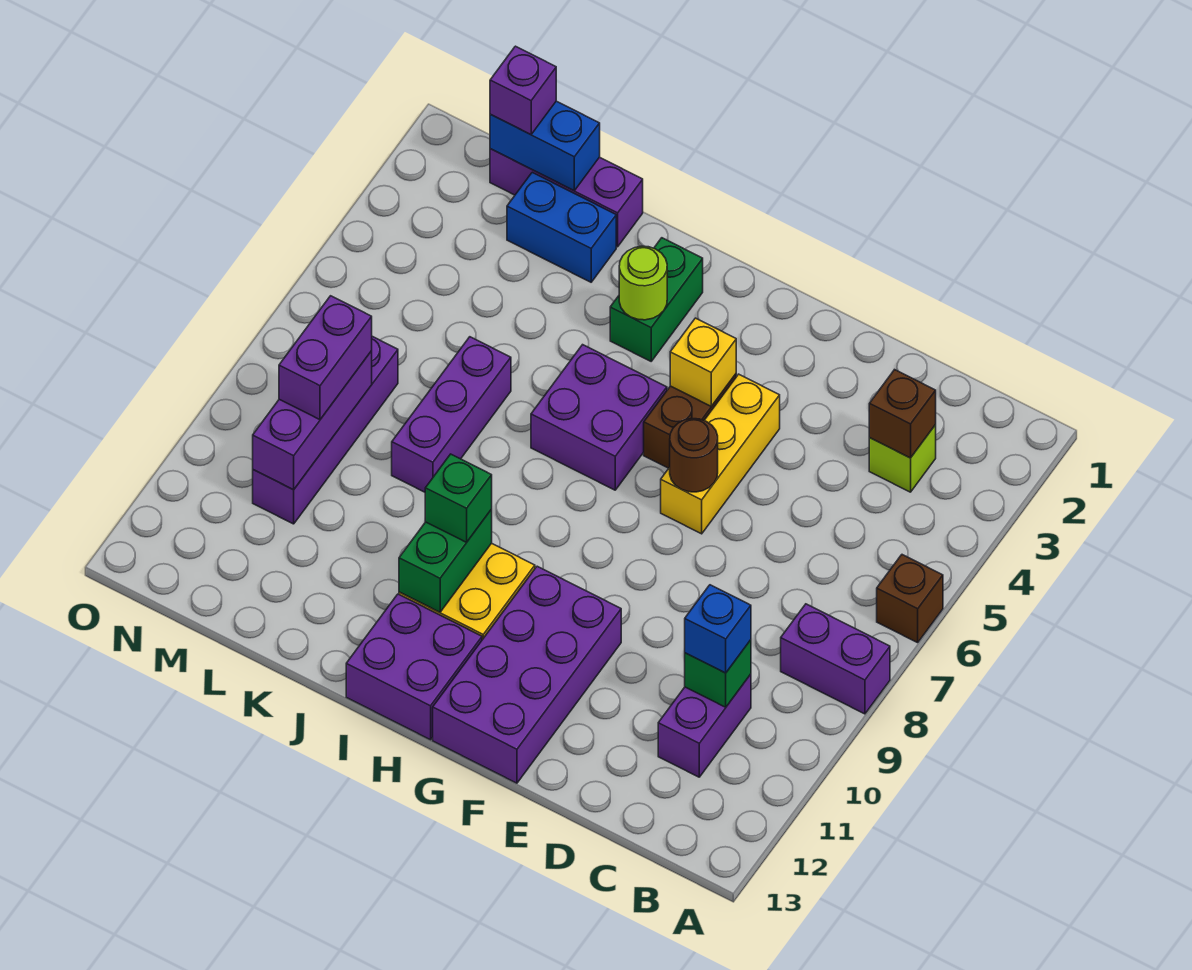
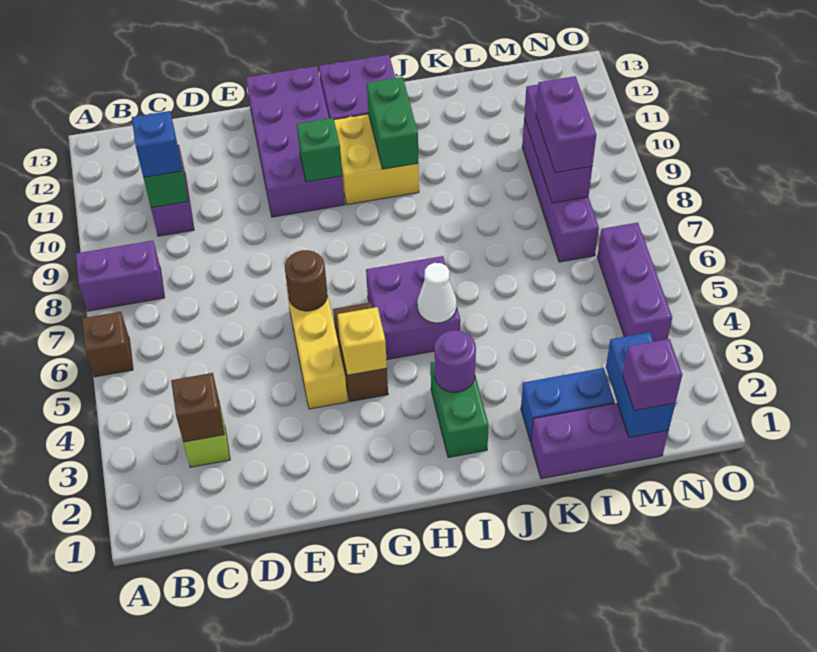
lime 1x1 round brick [619,246,667,320] -> purple 1x1 round brick [435,330,476,392]
none -> white 1x1 cone [417,263,457,323]
green 1x1 brick [425,454,492,542] -> green 1x1 brick moved to [297,118,342,182]
purple 1x3 brick [392,337,511,492] -> purple 1x3 brick moved to [597,223,672,341]
blue 1x2 brick [490,101,600,191] -> blue 1x2 brick turned to [606,332,675,438]

